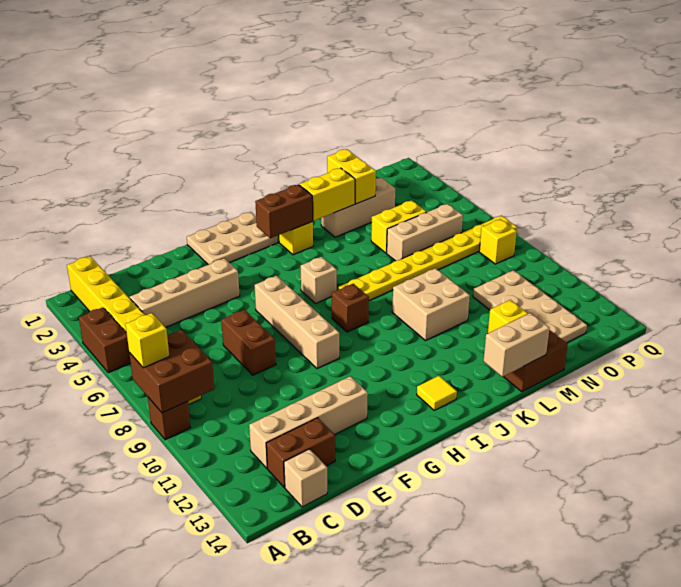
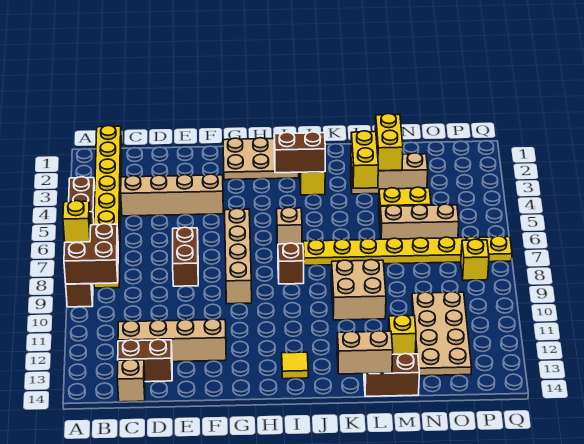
yellow 1x2 brick [299,168,355,221] -> yellow 1x2 brick turned to [351,131,378,188]

